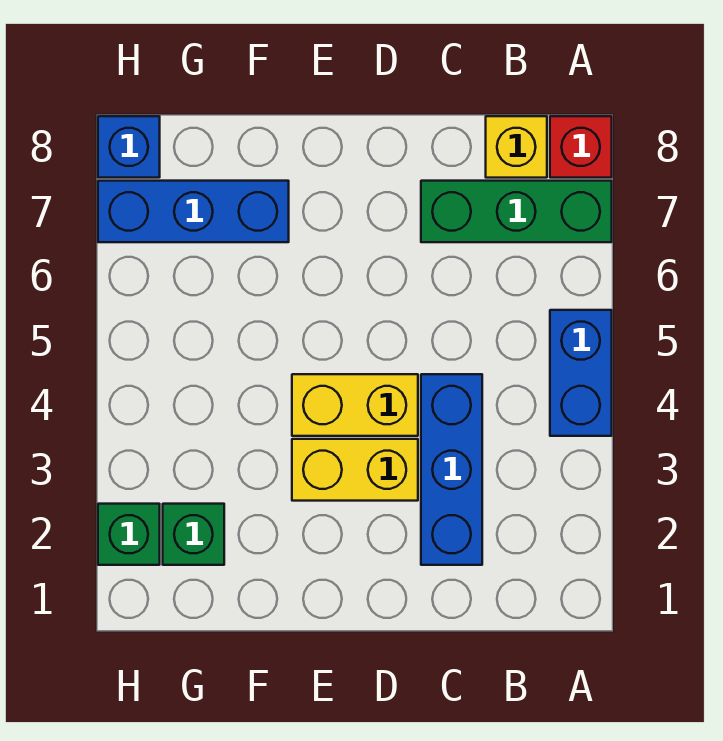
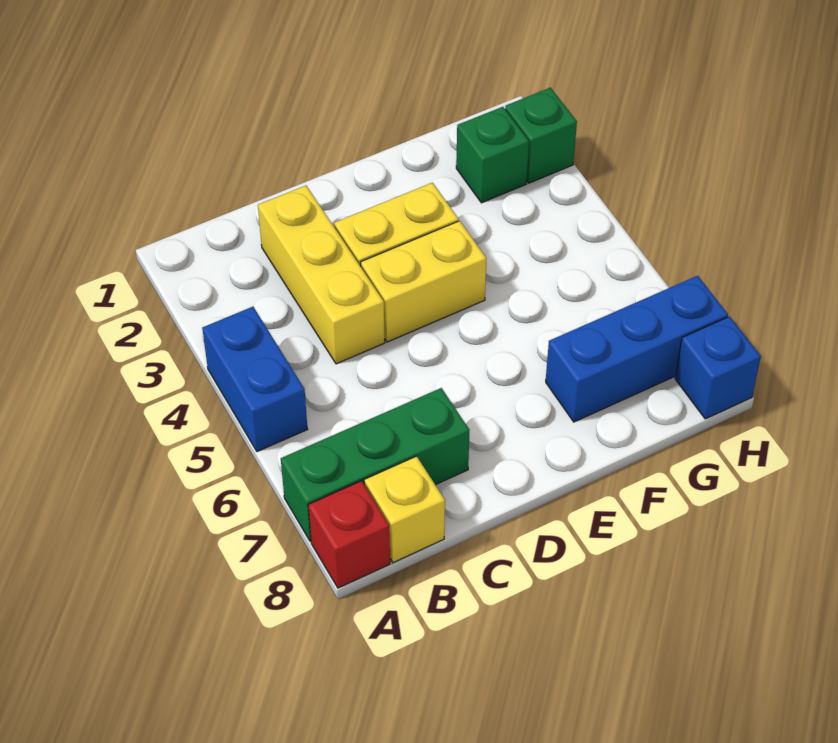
blue 1x3 brick [421,374,482,565] -> yellow 1x3 brick [258,186,385,364]

